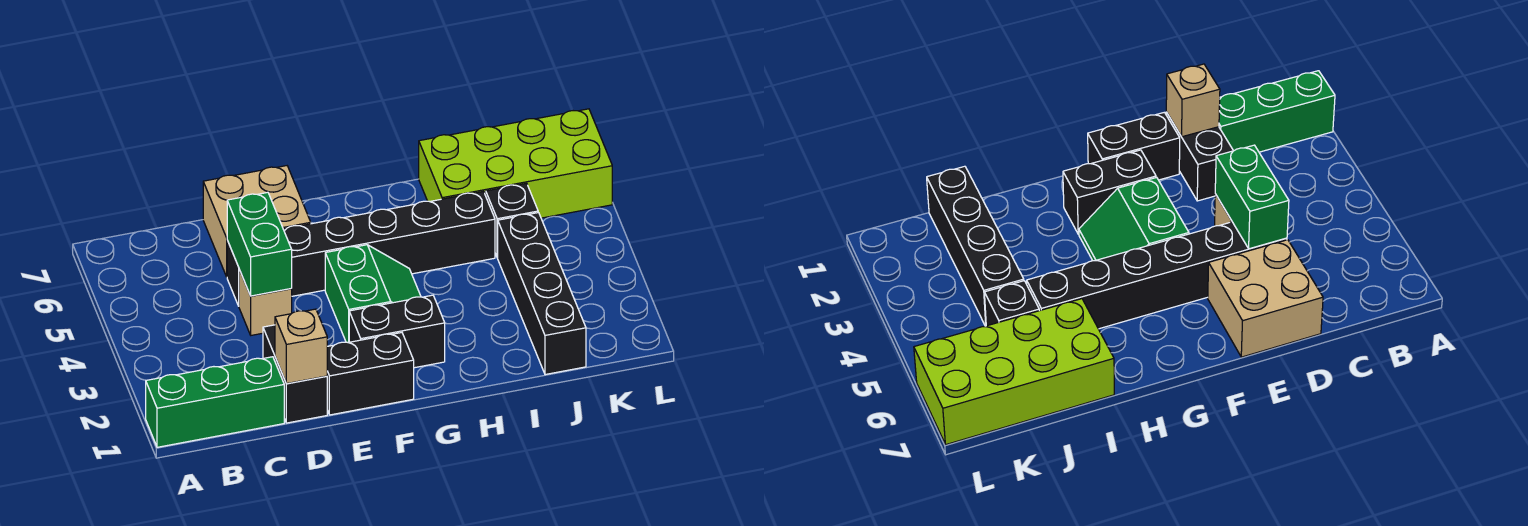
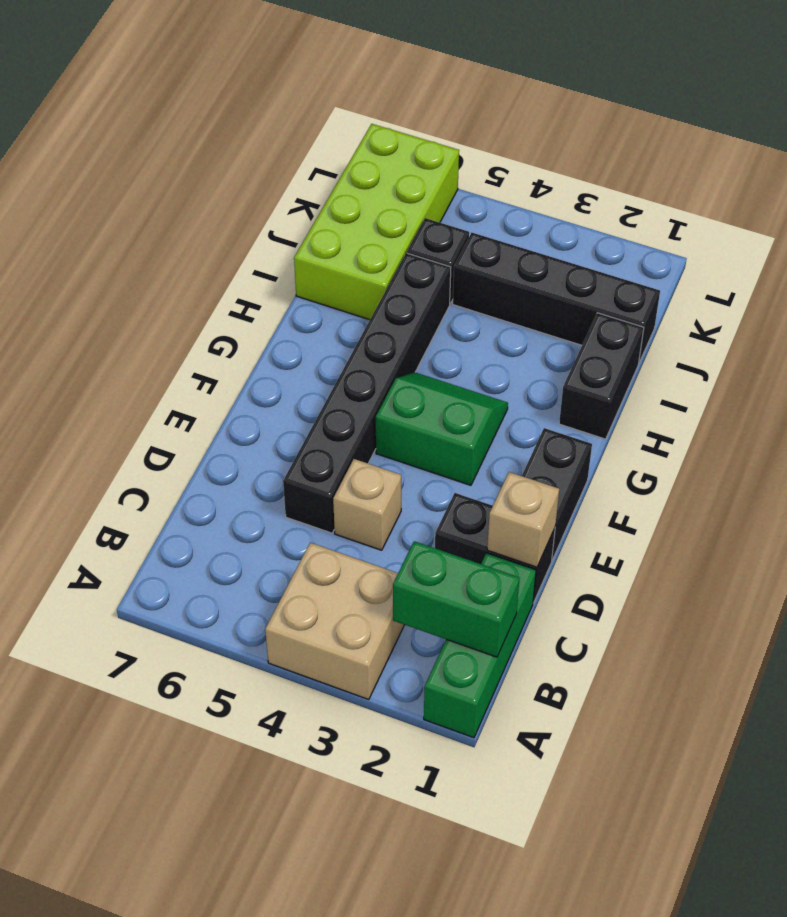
green 1x2 brick [227,192,292,296] -> green 1x2 brick moved to [393,541,520,657]
tan 2x2 brick [203,166,311,277] -> tan 2x2 brick moved to [265,543,404,700]
black 1x2 brick [349,295,445,368] -> black 1x2 brick moved to [559,313,644,439]

